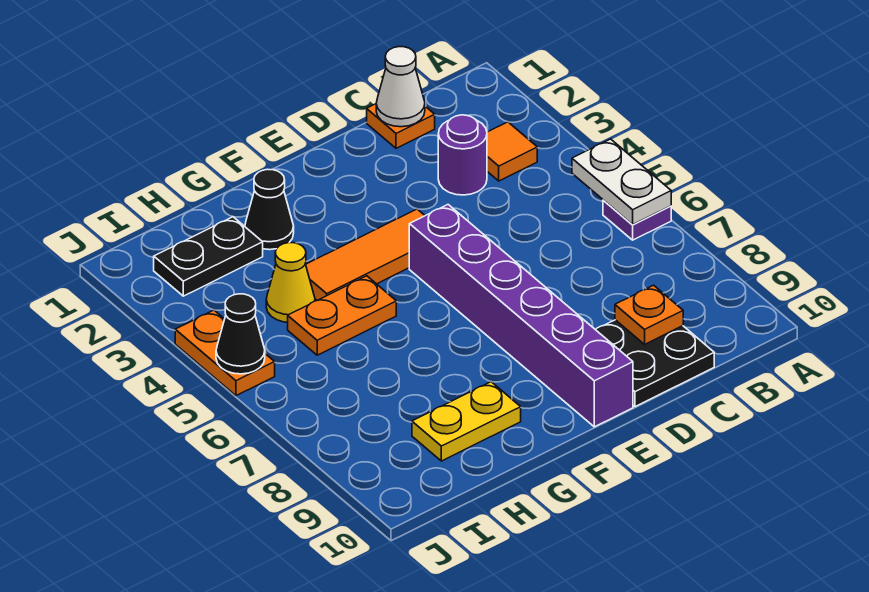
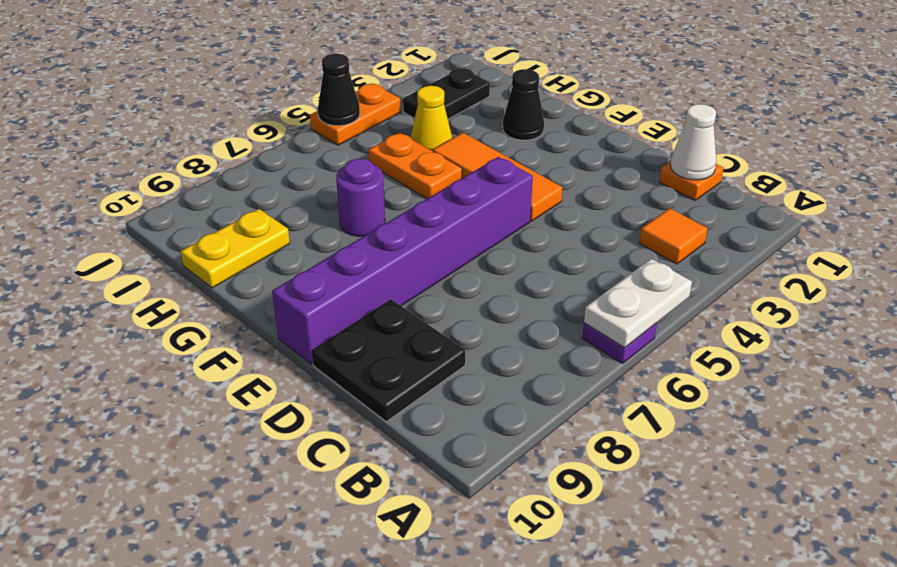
purple 1x1 round brick [438,115,487,195] -> purple 1x1 round brick moved to [336,159,385,236]
orange 1x1 plate [615,285,683,344] -> none
yellow 1x2 plate [412,382,521,461] -> yellow 1x2 plate turned to [181,209,290,288]
black 1x2 plate [154,217,263,296] -> black 1x2 plate turned to [403,68,490,119]

